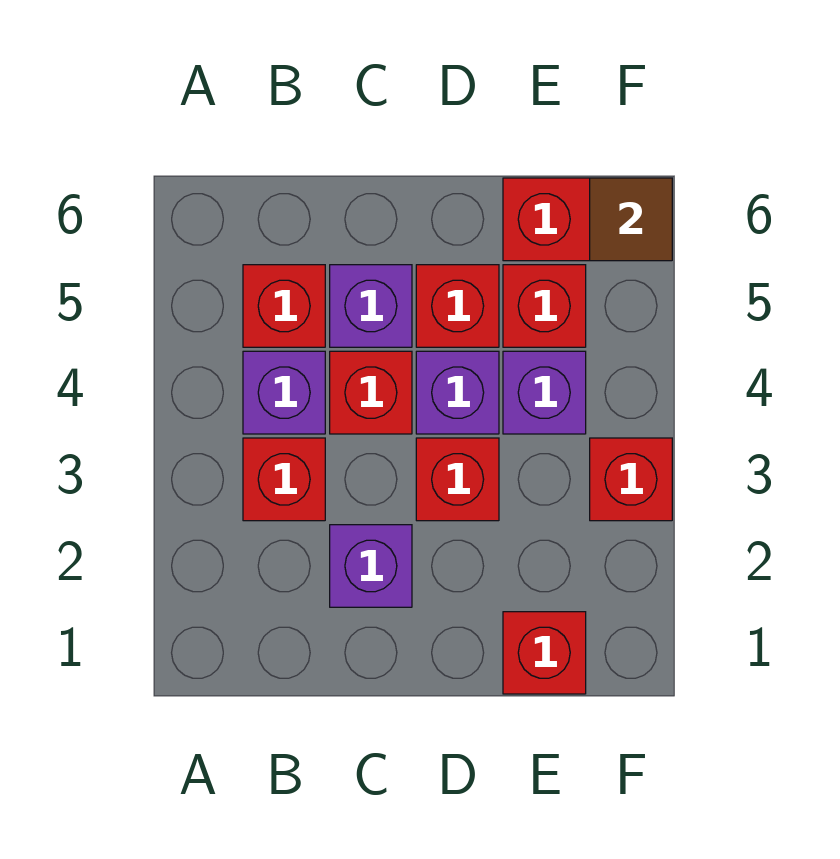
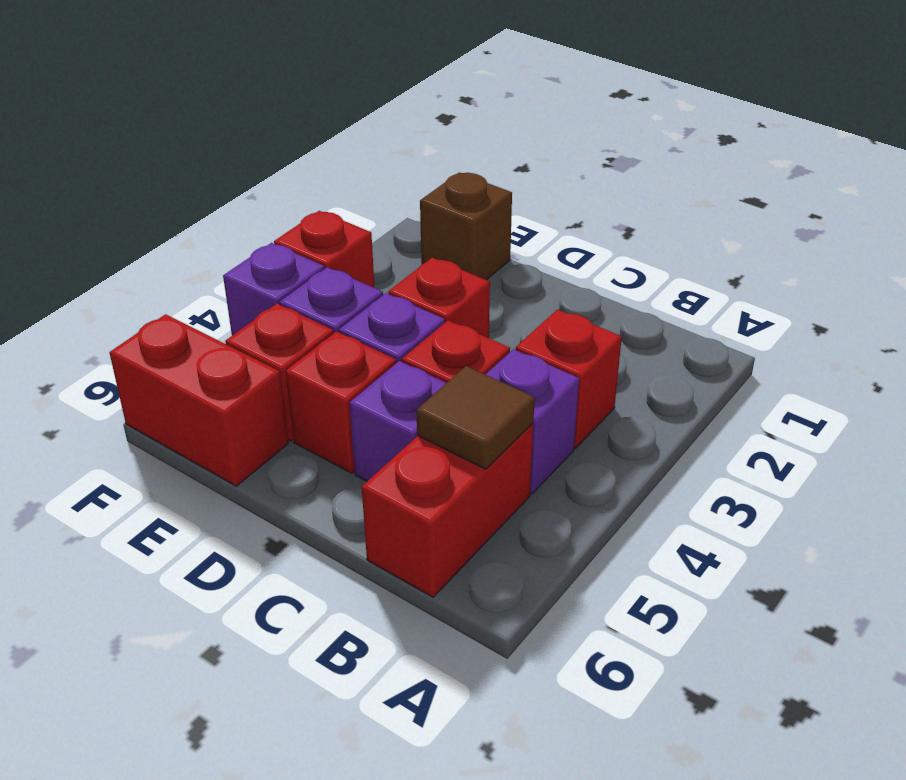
red 1x1 brick [243,265,325,347] -> red 1x2 brick [362,424,533,597]
purple 1x1 brick [330,525,412,607] -> purple 1x1 brick moved to [223,243,325,335]
red 1x1 brick [503,612,586,694] -> brown 1x1 brick [420,173,512,280]
brown 1x1 tile [590,178,672,261] -> brown 1x1 tile moved to [416,366,535,469]

